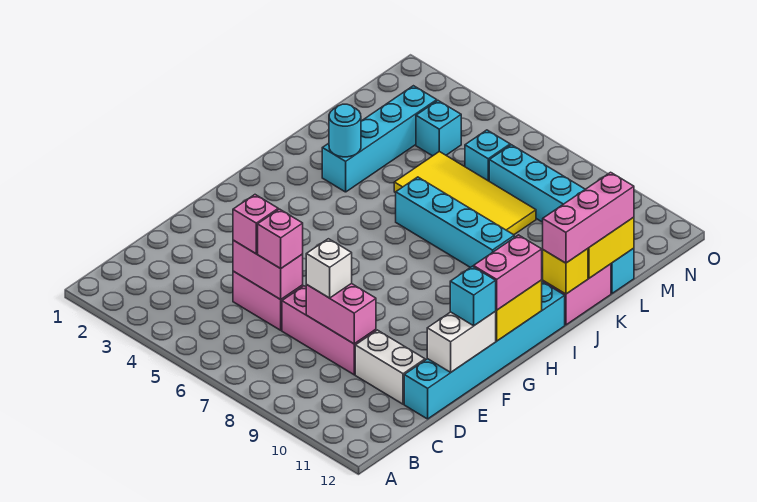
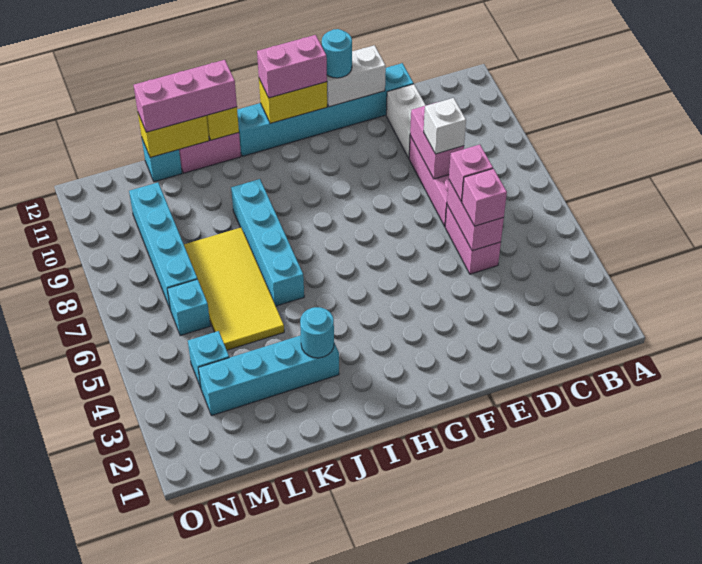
cyan 1x1 brick [450,266,496,326] -> cyan 1x1 round brick [322,29,352,78]

